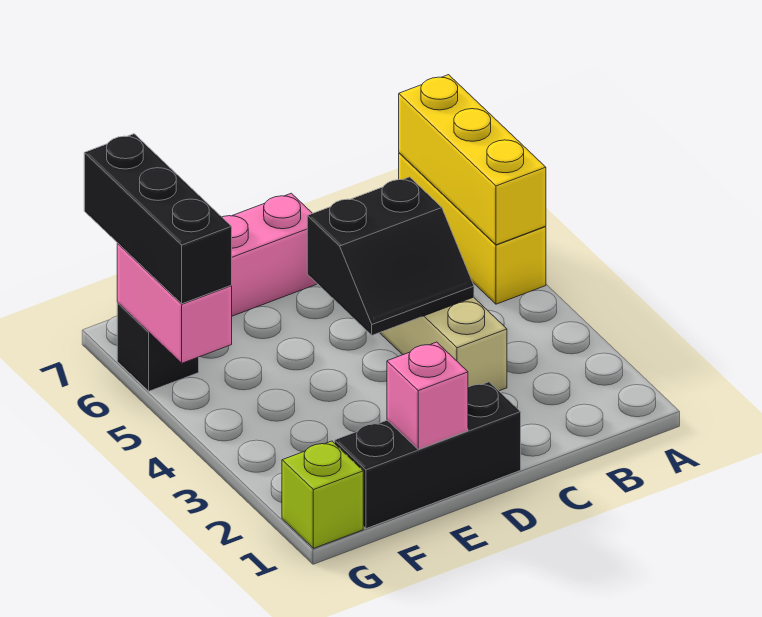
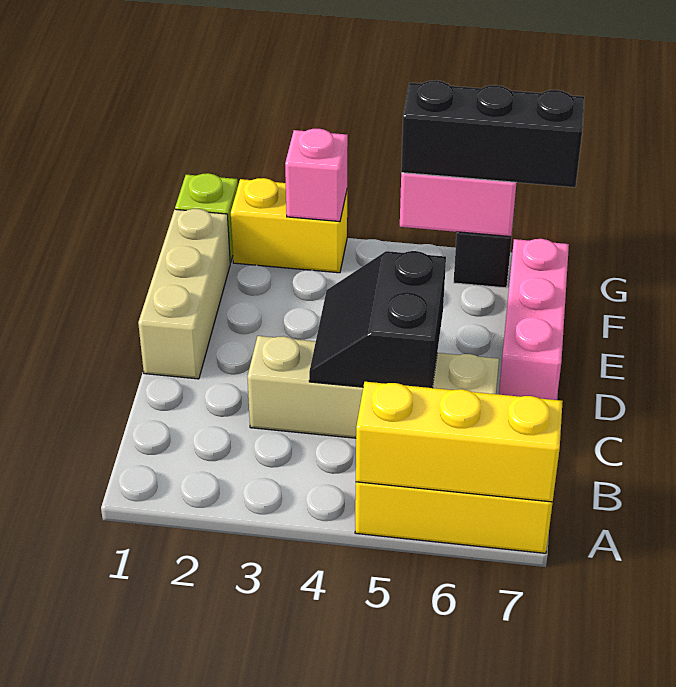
black 1x3 brick [335,382,521,529] -> tan 1x3 brick [138,209,230,379]
pink 1x1 brick [387,342,468,449] -> pink 1x1 brick moved to [285,129,348,222]
none -> yellow 1x2 brick [231,178,347,273]

